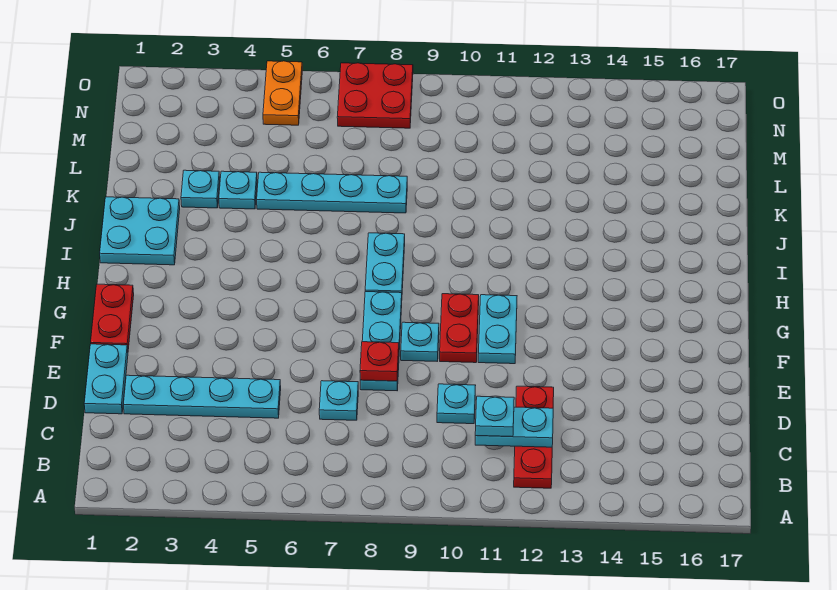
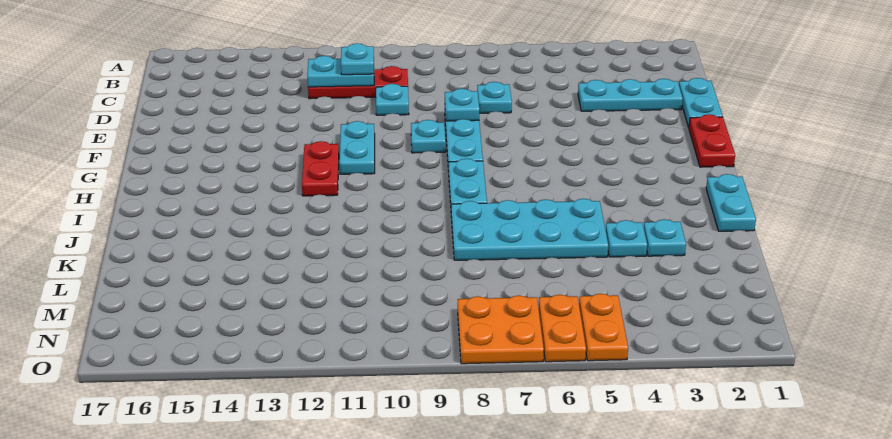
red 1x3 plate [514,386,554,488] -> red 1x3 plate turned to [308,66,408,99]
cyan 1x4 plate [123,375,281,418] -> cyan 1x3 plate [578,79,683,111]
red 1x1 plate [360,342,399,381] -> cyan 1x1 plate [445,89,479,121]
red 1x2 plate [440,294,479,363] -> red 1x2 plate moved to [302,141,339,196]
cyan 2x2 plate [100,197,180,265] -> cyan 1x2 plate [706,174,756,231]
cyan 1x4 plate [257,172,407,213] -> cyan 2x4 plate [451,199,608,260]
none -> orange 1x2 plate [539,295,586,362]
red 2x2 plate [337,63,413,128] -> orange 2x2 plate [458,295,544,364]

